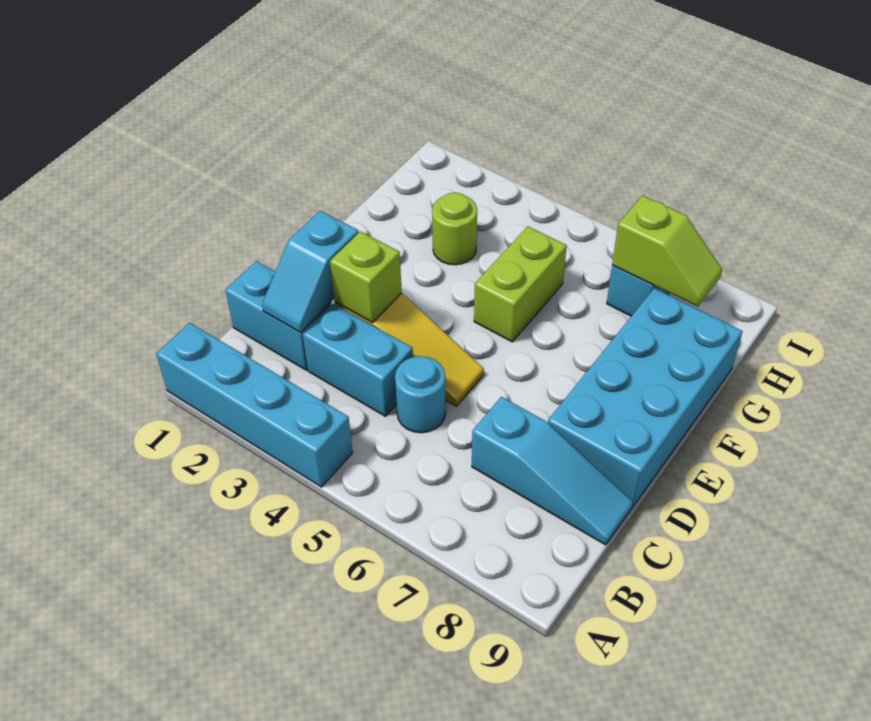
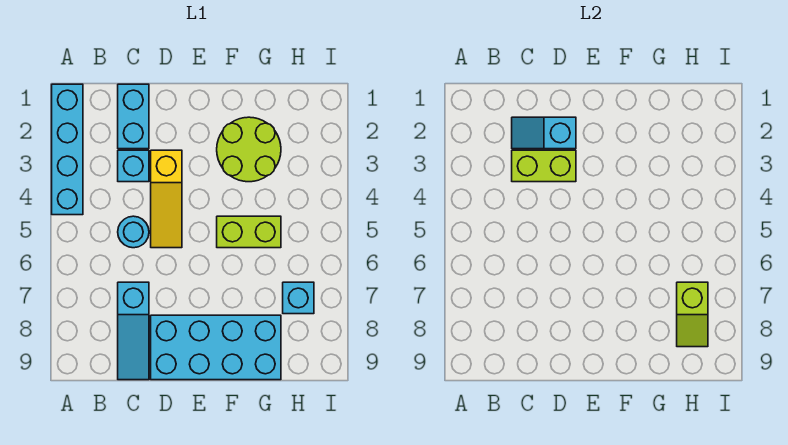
cyan 1x2 brick [303,304,413,416] -> cyan 1x1 brick [118,150,149,182]
lime 1x1 brick [330,232,402,322] -> lime 1x2 brick [512,150,576,182]
lime 1x1 round brick [432,193,477,265] -> lime 2x2 round brick [217,117,281,182]

